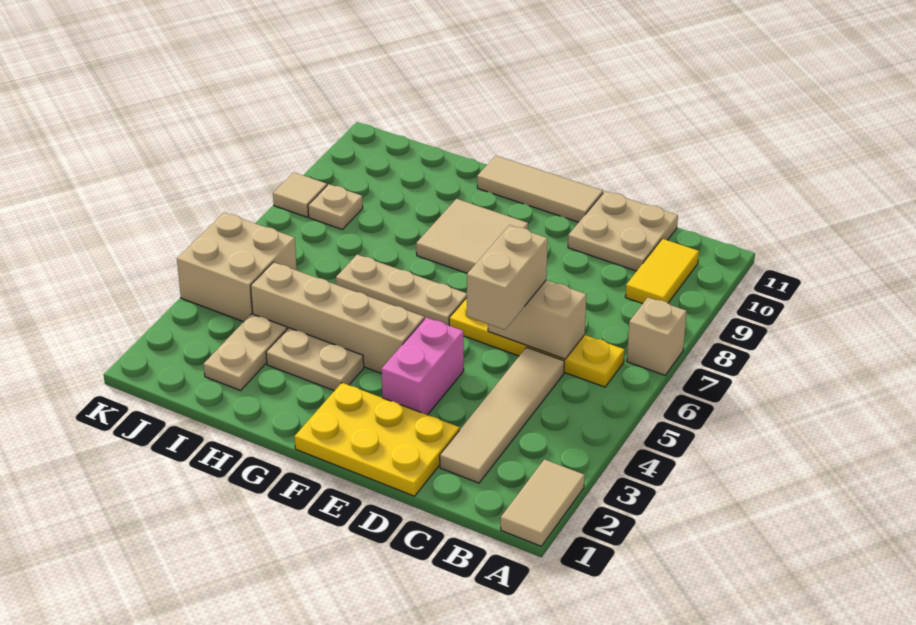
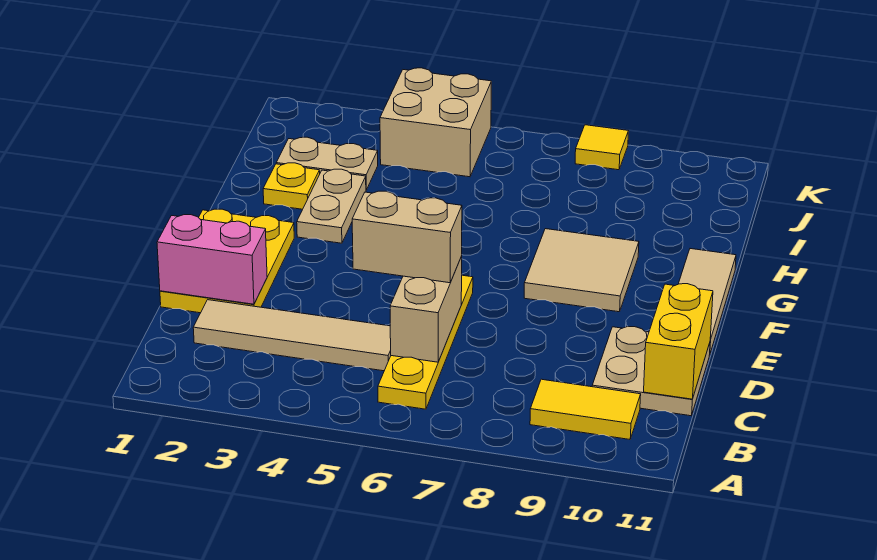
tan 1x2 tile [501,460,585,546] -> none
tan 1x1 brick [627,298,687,375] -> none
none -> yellow 1x2 brick [644,284,713,399]
pink 1x2 brick [381,317,464,415] -> pink 1x2 brick moved to [157,215,267,304]
tan 1x4 brick [251,262,424,373] -> none
tan 1x3 plate [336,254,467,325] -> none
none -> yellow 1x1 plate [263,163,320,209]
tan 1x1 plate [308,184,363,229] -> none
tan 1x1 tile [273,172,327,217] -> yellow 1x1 tile [575,125,628,170]

